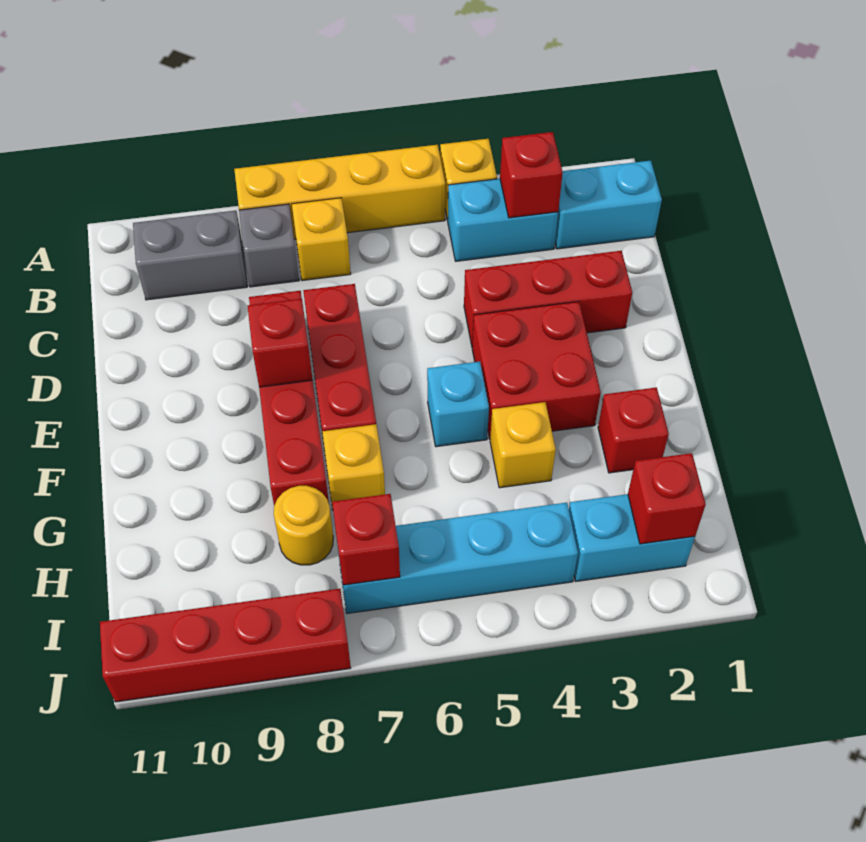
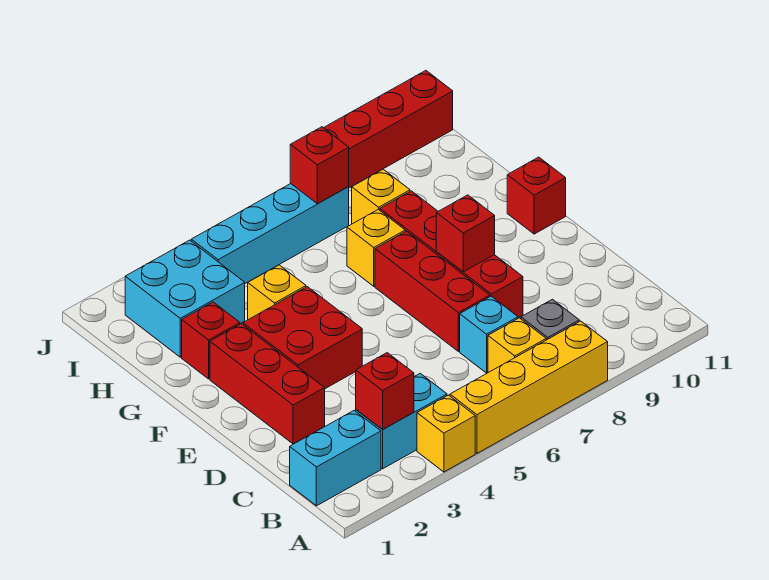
grey 1x2 brick [133,210,247,300] -> none
red 1x3 brick [464,251,632,346] -> red 1x3 brick turned to [210,324,325,444]
cyan 1x1 brick [427,362,489,447] -> cyan 1x1 brick moved to [460,296,518,373]
yellow 1x1 round brick [274,486,333,565] -> yellow 1x1 brick [352,169,410,224]
cyan 1x2 brick [569,494,695,581] -> cyan 2x2 brick [125,240,245,357]
red 1x1 brick [628,453,706,544] -> red 1x1 brick moved to [507,157,566,234]

